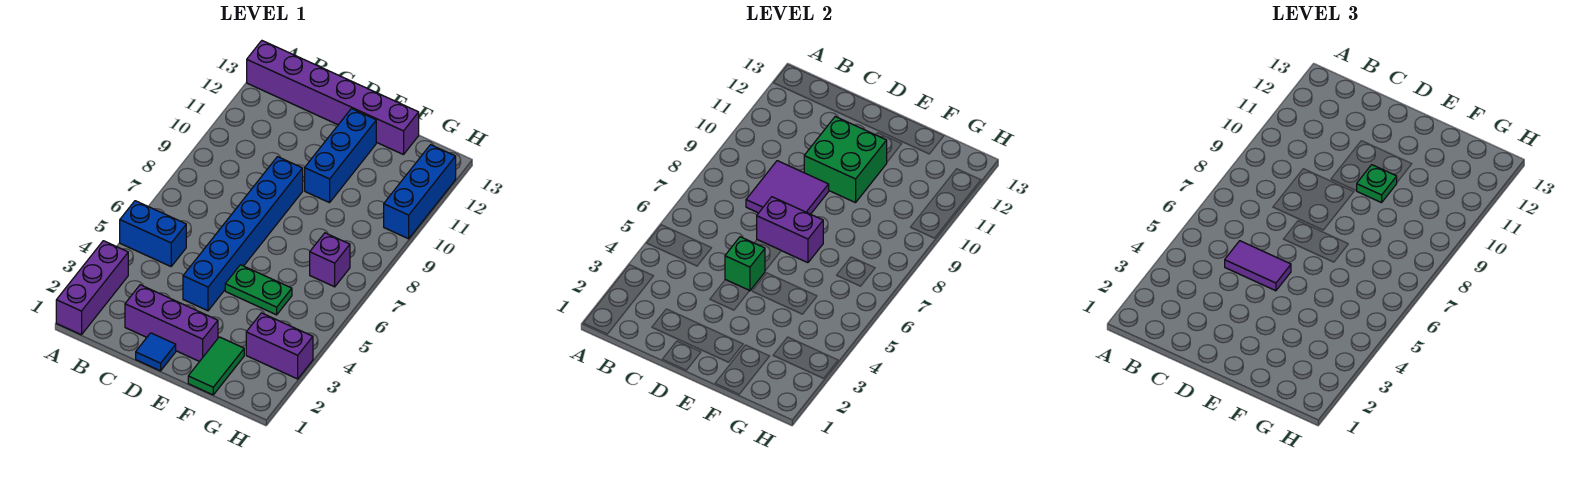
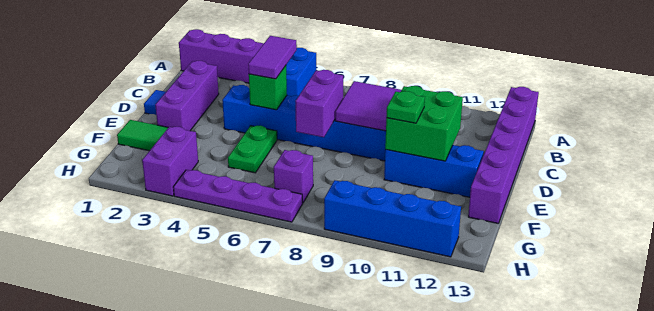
none -> purple 1x4 plate [174,170,303,222]
blue 1x3 brick [384,145,456,239] -> blue 1x4 brick [324,180,461,257]

